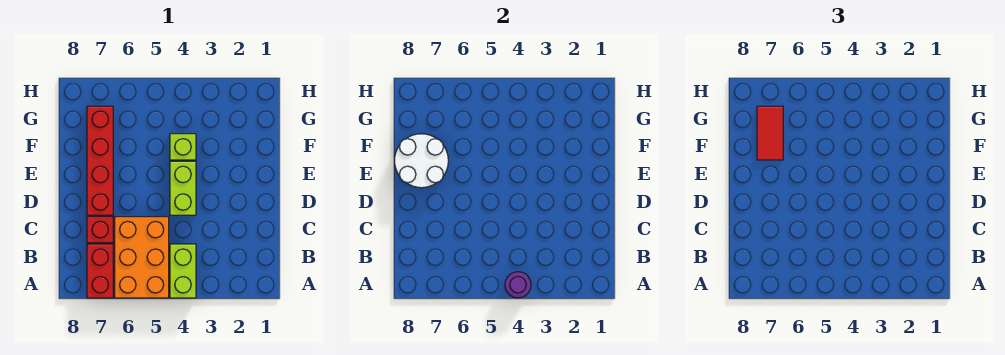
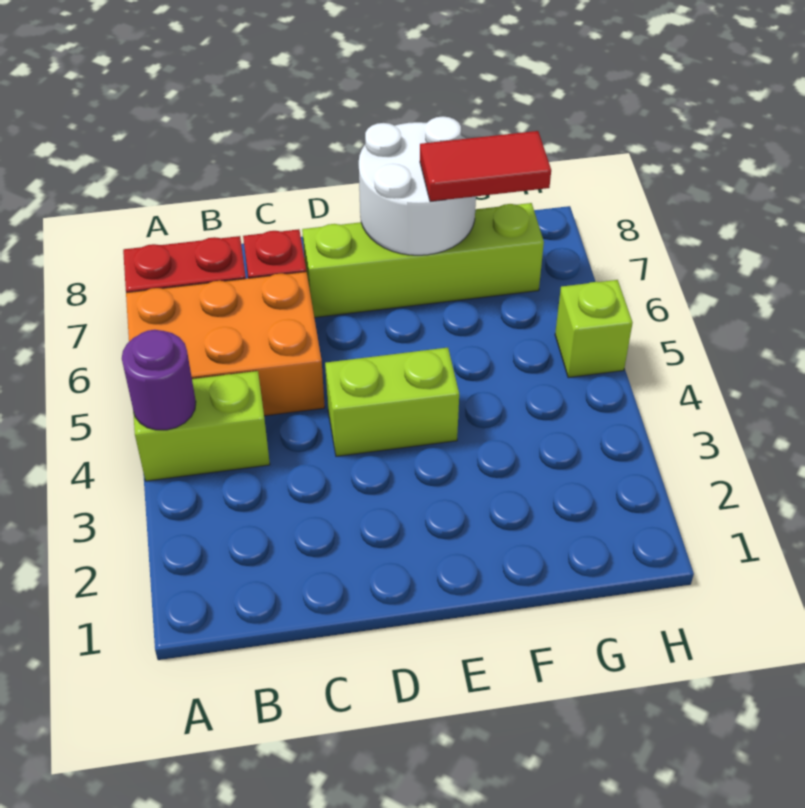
red 1x4 brick [87,106,113,215] -> lime 1x4 brick [302,203,544,318]
lime 1x1 brick [170,134,196,160] -> lime 1x1 brick moved to [555,280,633,378]

